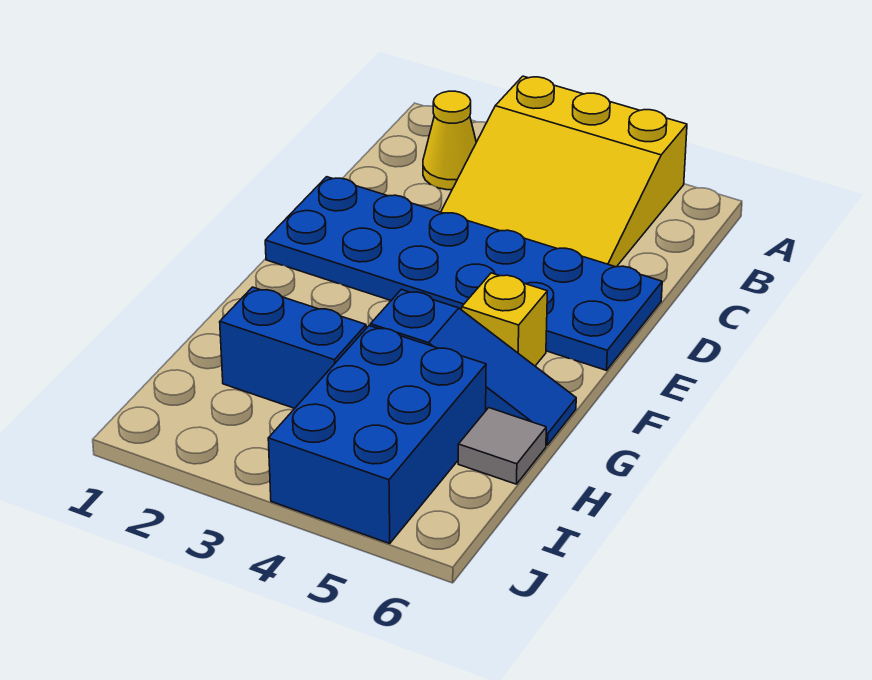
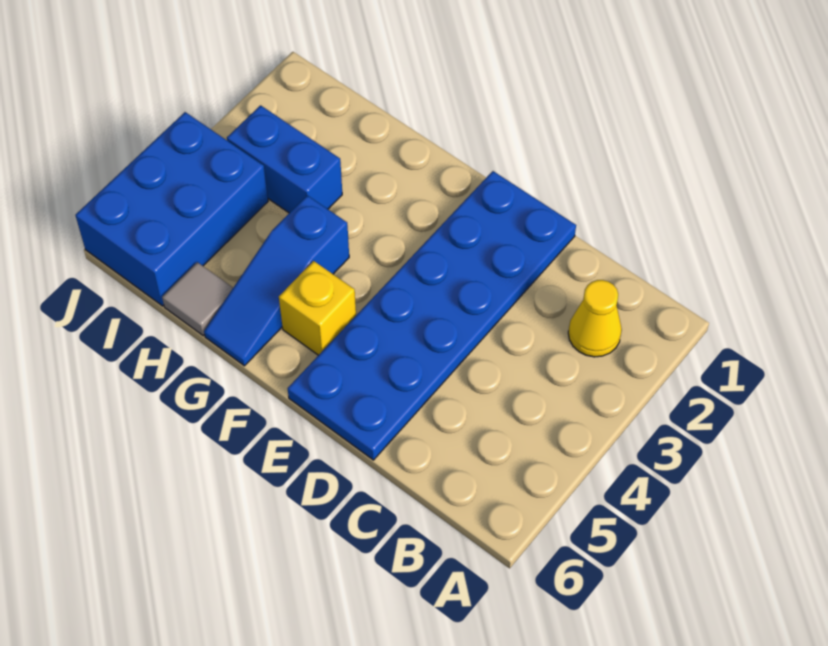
yellow 3x3 slope [441,76,687,267] -> none
blue 1x2 brick [220,287,366,408] -> blue 1x2 brick turned to [227,105,342,213]
blue 2x3 brick [268,326,486,543] -> blue 2x3 brick turned to [75,112,268,306]

